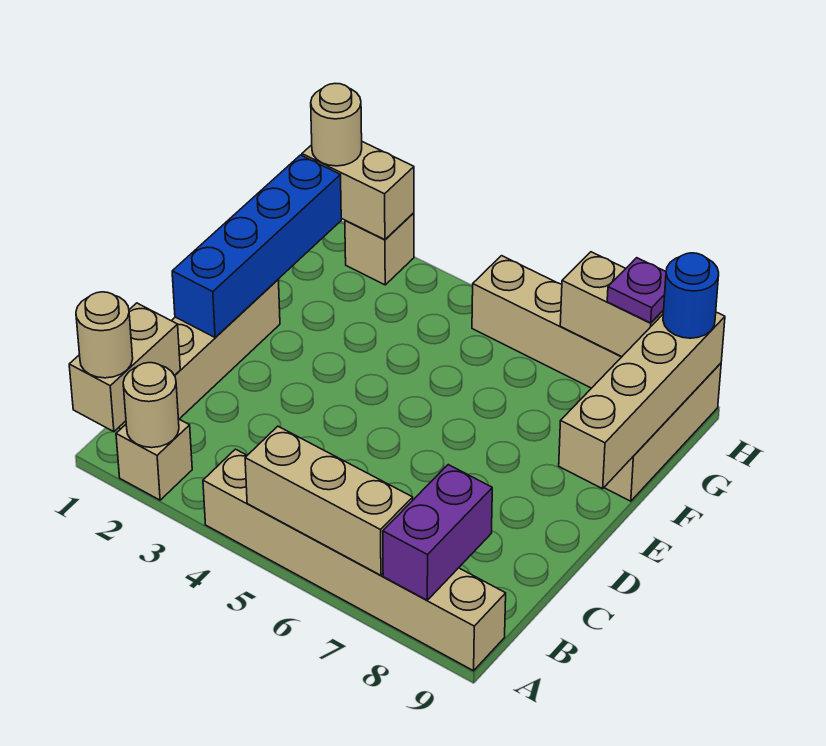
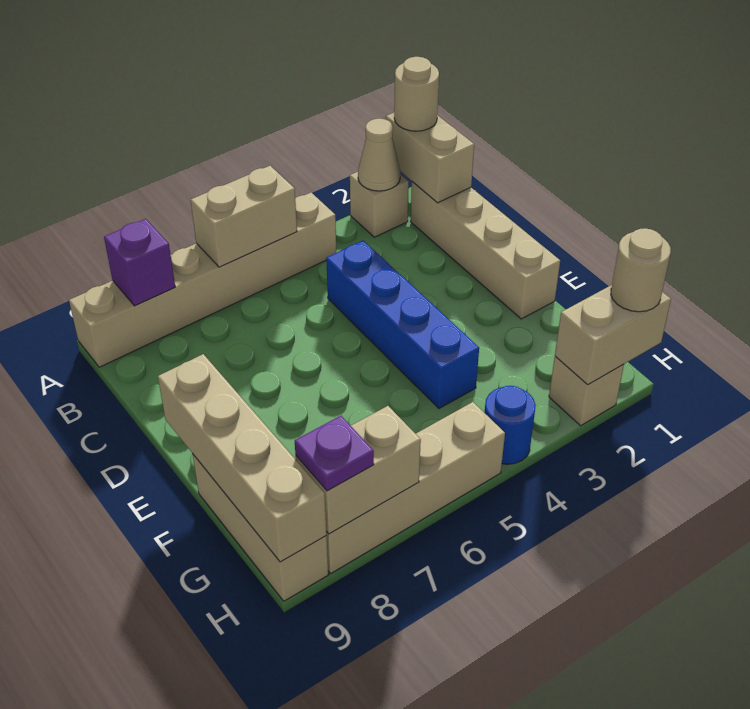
tan 1x1 round brick [123,363,179,448] -> tan 1x1 cone [358,119,400,191]
tan 1x3 brick [245,426,413,575] -> tan 1x2 brick [191,166,297,267]
purple 1x2 brick [383,465,492,600] -> purple 1x1 brick [104,219,175,306]
blue 1x4 brick [172,155,341,337] -> blue 1x4 brick moved to [326,241,479,408]
blue 1x1 round brick [663,253,719,338] -> blue 1x1 round brick moved to [484,386,536,464]

